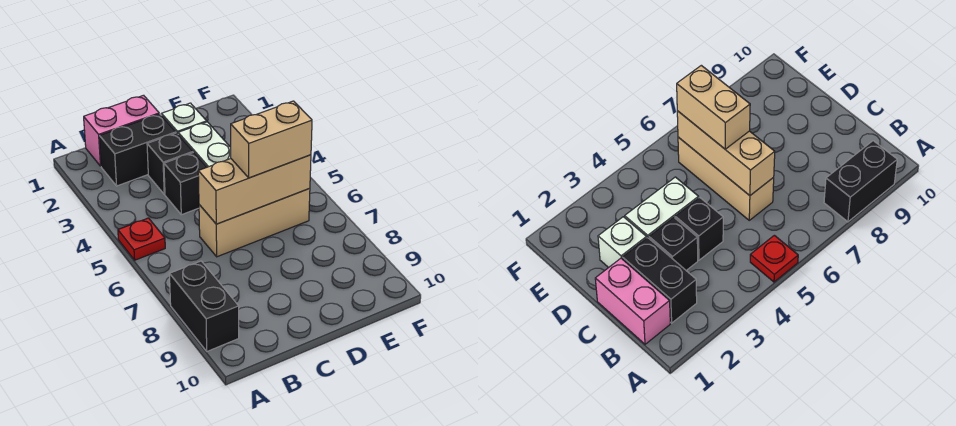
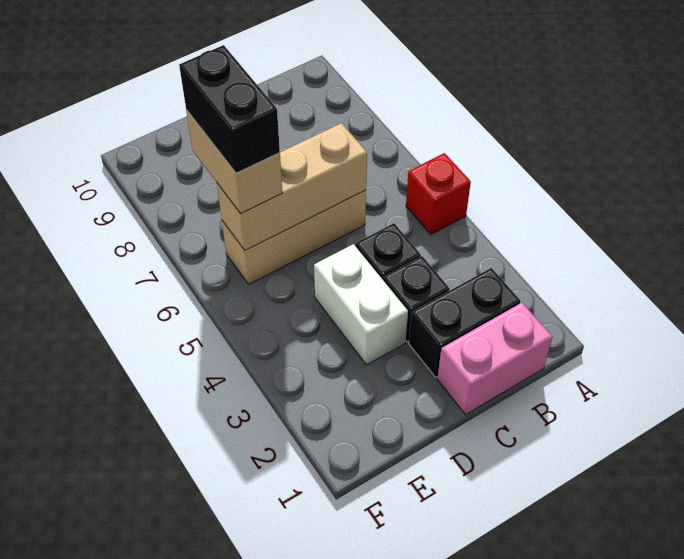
red 1x1 plate [118,218,165,260] -> red 1x1 brick [406,153,471,234]
black 1x2 brick [170,261,239,351] -> black 1x2 brick moved to [179,45,280,173]
white 1x1 brick [162,103,207,134] -> none
tan 1x2 brick [231,101,312,178] -> tan 1x2 brick turned to [186,110,282,213]

